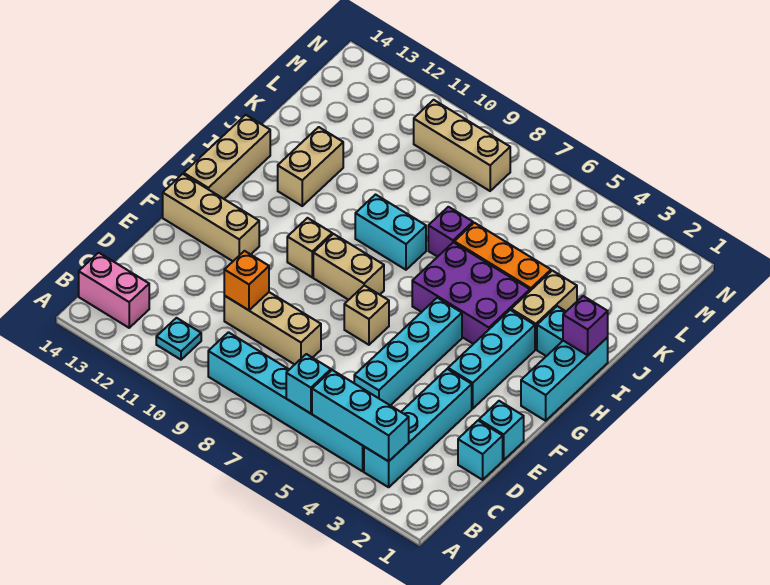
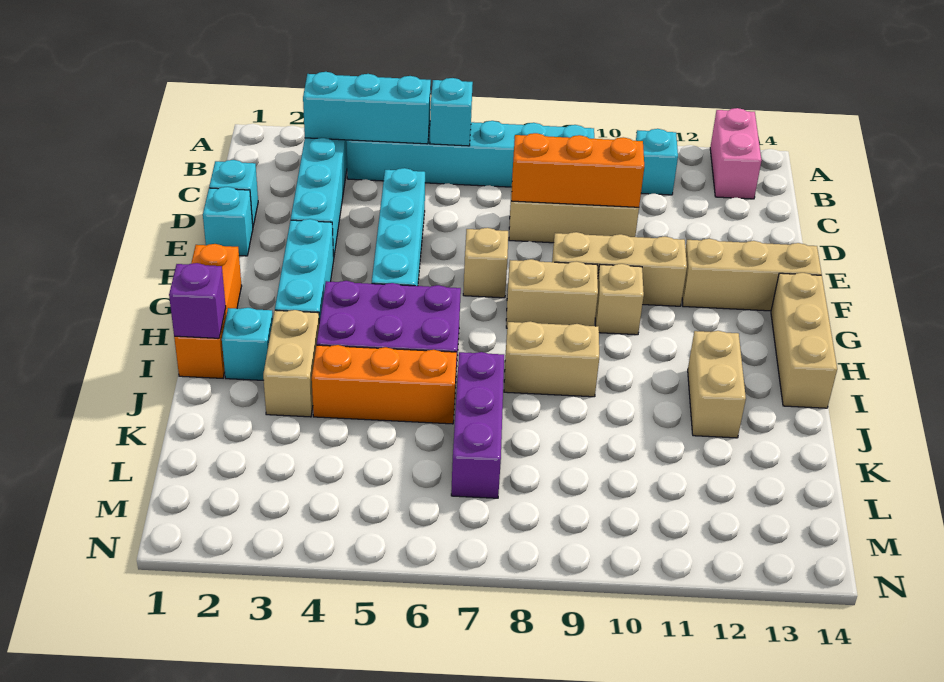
cyan 1x1 plate [156,318,201,360] -> cyan 1x1 brick [636,129,678,195]
pink 1x2 brick [79,253,149,328] -> pink 1x2 brick turned to [710,108,762,199]
orange 1x1 brick [224,251,269,310] -> orange 1x3 brick [512,133,644,207]
cyan 1x3 brick [521,337,608,421] -> orange 1x3 brick [174,244,242,378]
cyan 1x2 brick [355,195,426,270] -> tan 1x2 brick [504,321,599,397]
purple 1x1 brick [428,207,473,257] -> purple 1x3 brick [451,352,504,498]
tan 1x3 brick [414,100,510,191] -> tan 1x3 brick moved to [552,232,687,306]

